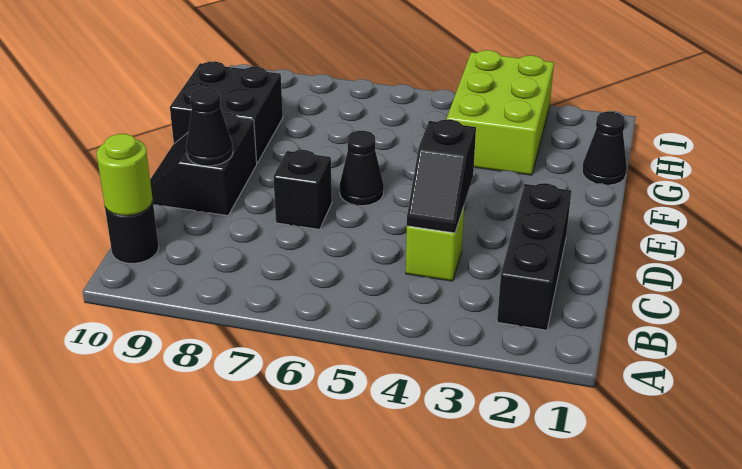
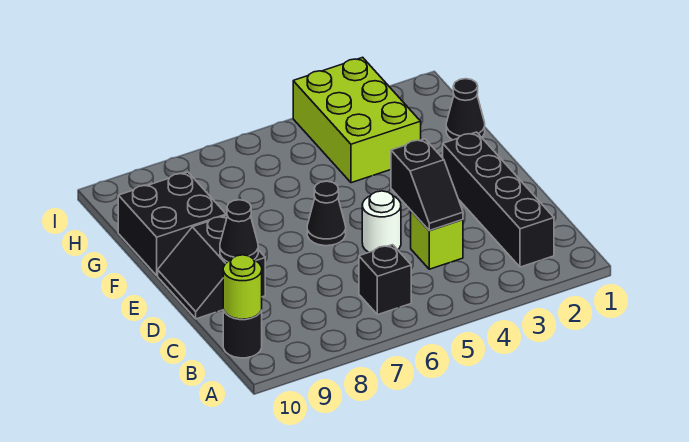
black 1x3 brick [497,183,571,330] -> black 1x4 brick [443,132,554,267]
none -> white 1x1 round brick [362,191,401,252]
black 1x1 brick [273,150,332,229] -> black 1x1 brick moved to [359,245,411,315]

